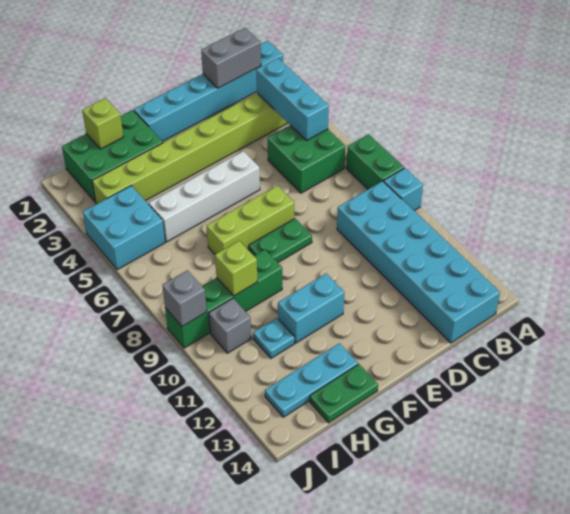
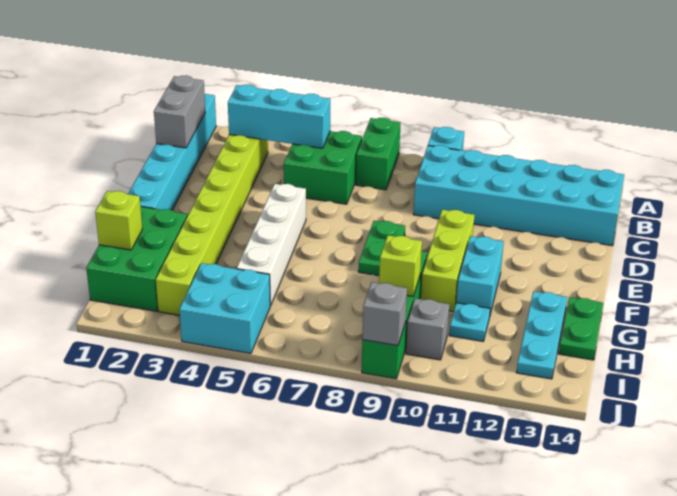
green 1x2 brick [346,134,404,189] -> green 1x2 brick turned to [356,118,401,190]
lime 1x3 brick [207,186,294,254] -> lime 1x3 brick moved to [421,210,474,312]

